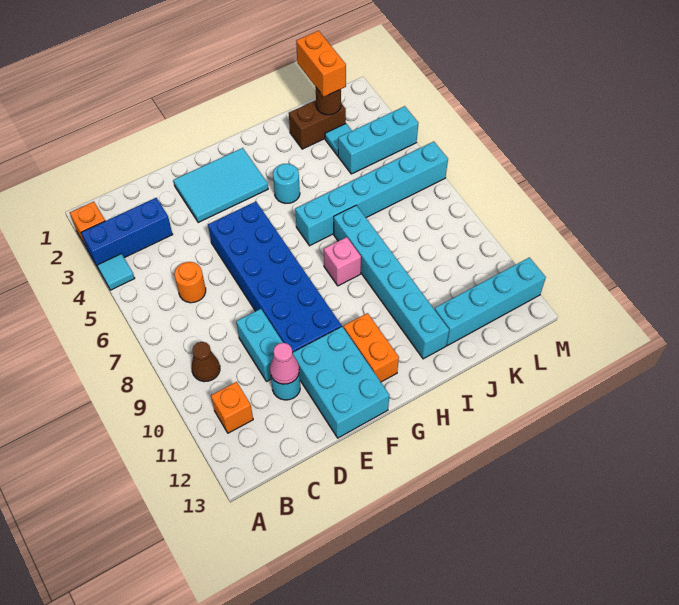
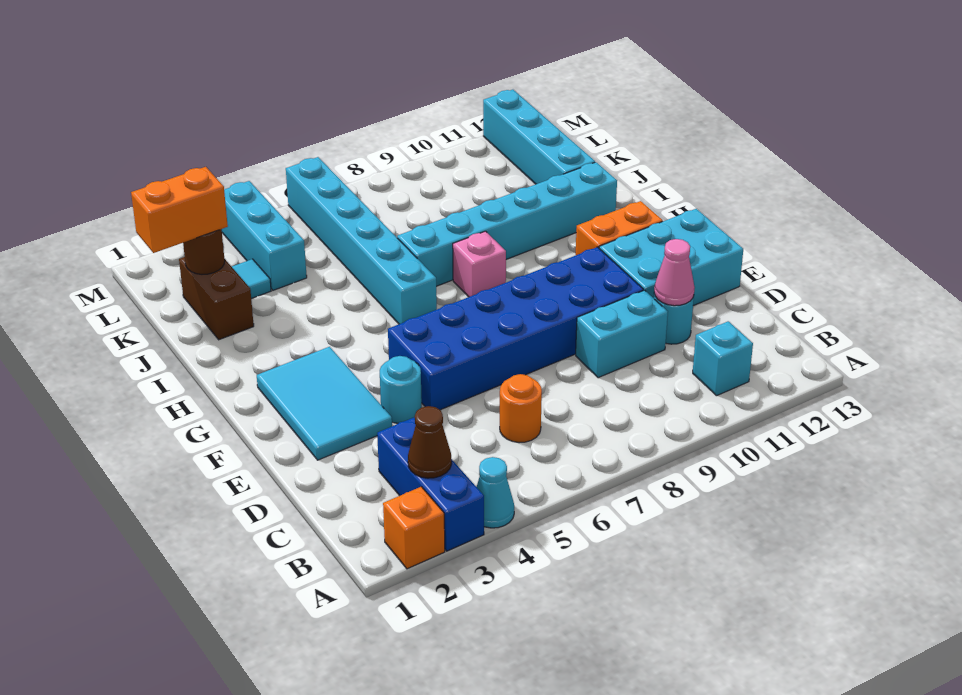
cyan 1x1 tile [97,254,135,290] -> cyan 1x1 cone [477,457,514,528]
brown 1x1 cone [192,342,220,382] -> brown 1x1 cone moved to [408,406,452,478]
orange 1x1 brick [211,382,253,433] -> cyan 1x1 brick [693,321,753,396]
cyan 1x1 round brick [273,164,300,203] -> cyan 1x1 round brick moved to [380,356,422,423]

